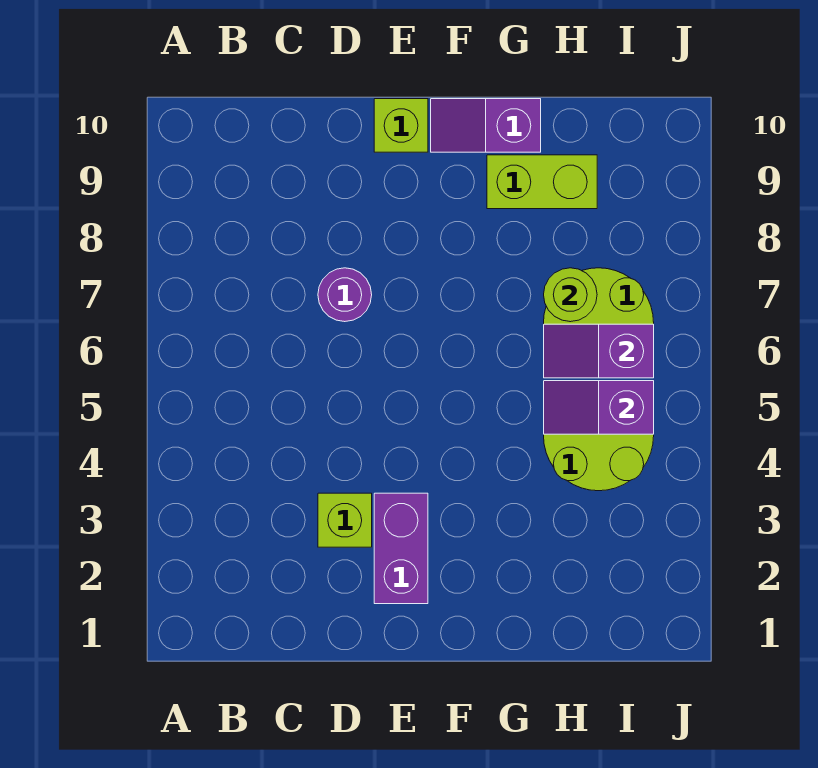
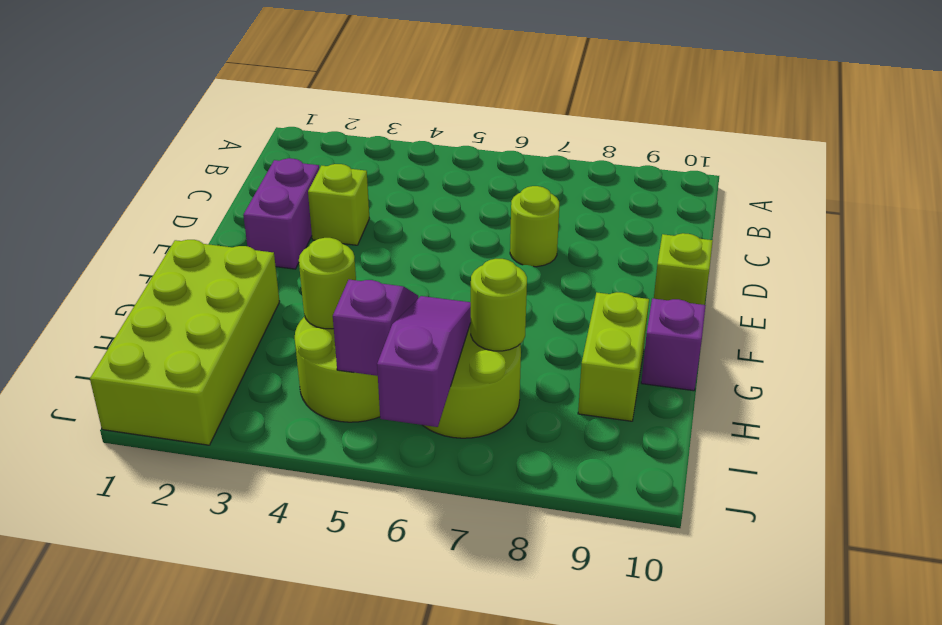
purple 1x1 round brick [318,268,372,322] -> lime 1x1 round brick [510,186,559,267]
purple 1x2 brick [374,493,428,604] -> purple 1x2 brick turned to [243,158,319,269]
none -> lime 2x4 brick [90,240,280,445]
none -> lime 1x1 round brick [299,238,356,329]
purple 1x2 slope [544,324,654,378] -> purple 1x3 slope [377,296,471,427]

